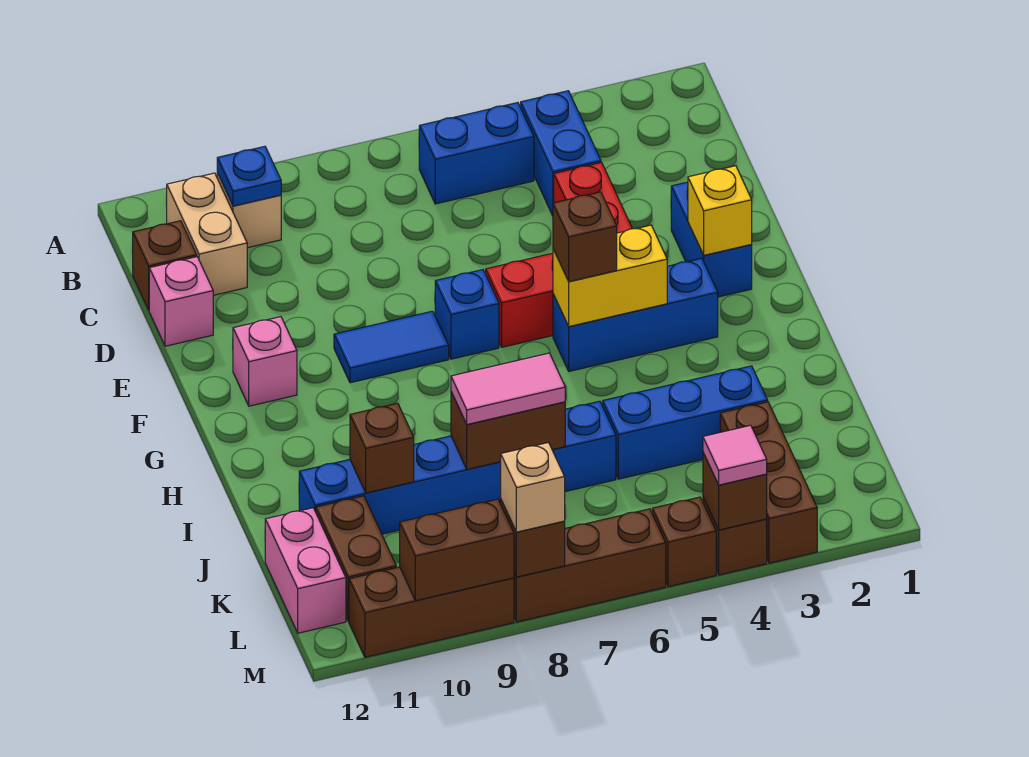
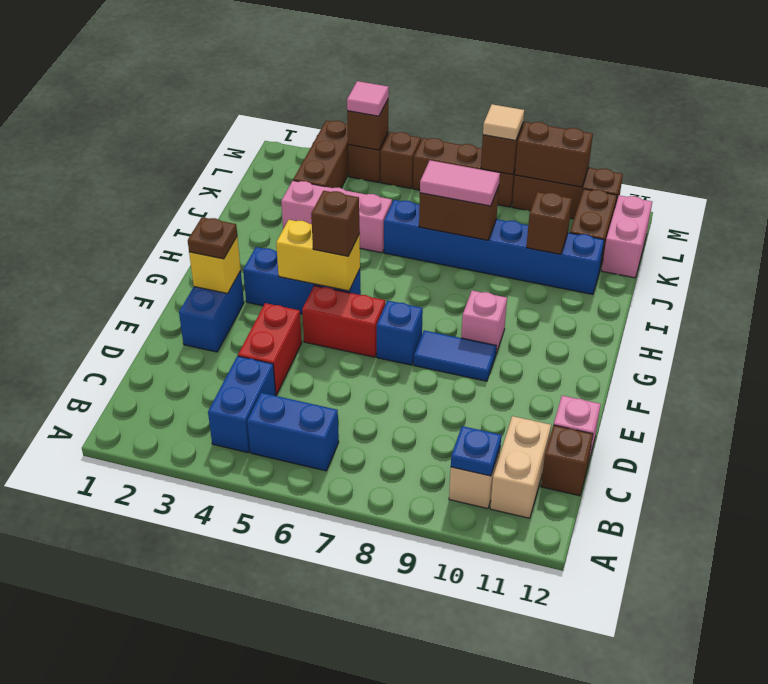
none -> brown 1x1 plate [188,217,237,259]
pink 1x1 brick [233,317,297,406] -> pink 1x1 brick moved to [461,291,507,353]
blue 1x3 brick [603,366,768,479] -> pink 1x3 brick [281,181,392,253]
tan 1x1 brick [501,442,565,532] -> tan 1x1 tile [483,104,524,141]

